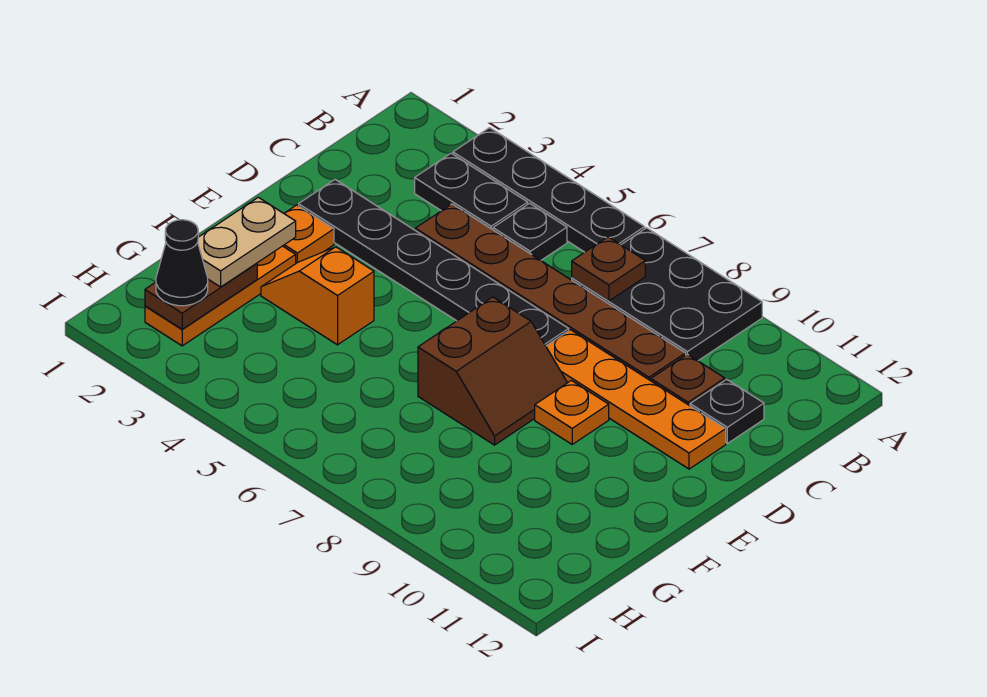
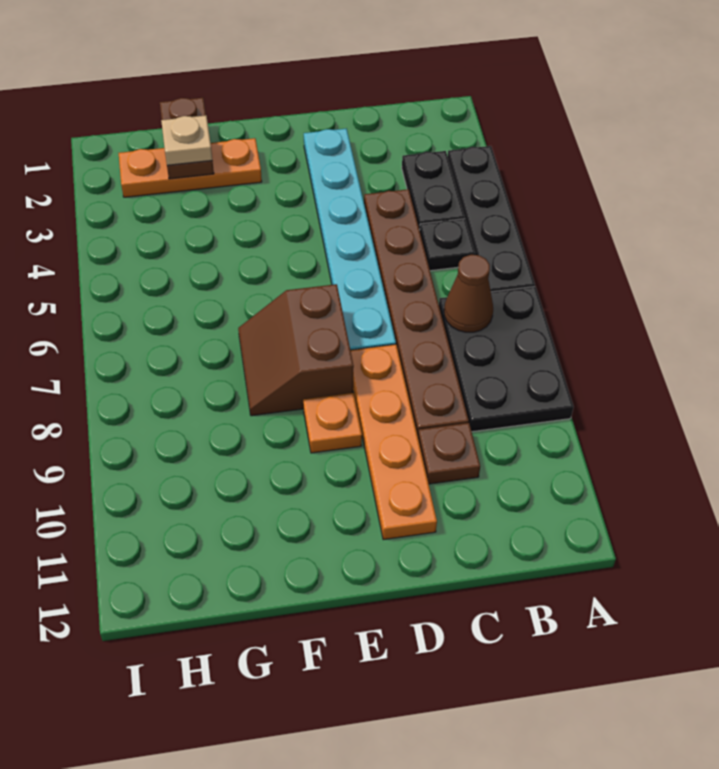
brown 1x1 plate [572,237,645,301] -> brown 1x1 cone [444,255,493,332]
black 1x1 plate [690,379,764,443] -> none
black 1x6 plate [299,179,569,346] -> cyan 1x6 plate [304,128,396,350]
orange 1x1 plate [283,205,334,263] -> none
brown 2x2 slope [418,297,567,445] -> brown 2x2 slope turned to [238,284,354,416]
tan 1x2 plate [198,197,296,287] -> tan 1x1 plate [161,115,212,165]
orange 1x2 slope [261,247,374,345] -> none
brown 1x2 plate [145,263,257,329] -> brown 1x2 plate turned to [160,98,214,179]
black 1x1 cone [156,220,208,306] -> none

